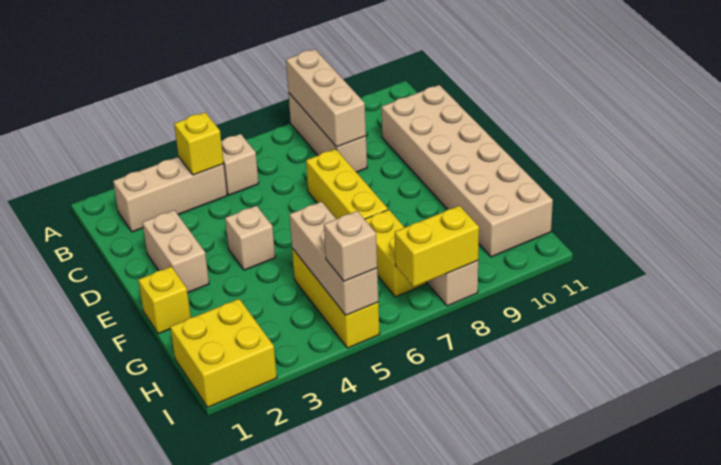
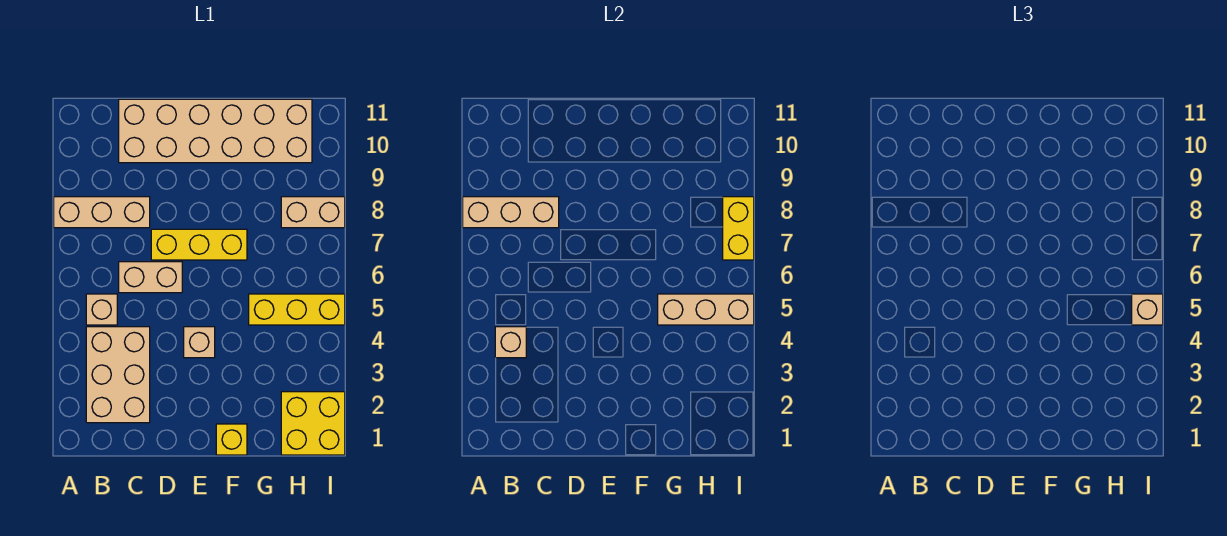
tan 1x3 brick [113,157,227,232] -> tan 2x3 brick [86,327,150,423]
yellow 1x1 brick [174,112,224,175] -> tan 1x1 brick [495,327,526,358]
tan 1x2 brick [142,210,209,293] -> tan 1x2 brick moved to [119,262,182,293]
yellow 1x2 brick [365,210,426,297] -> none

